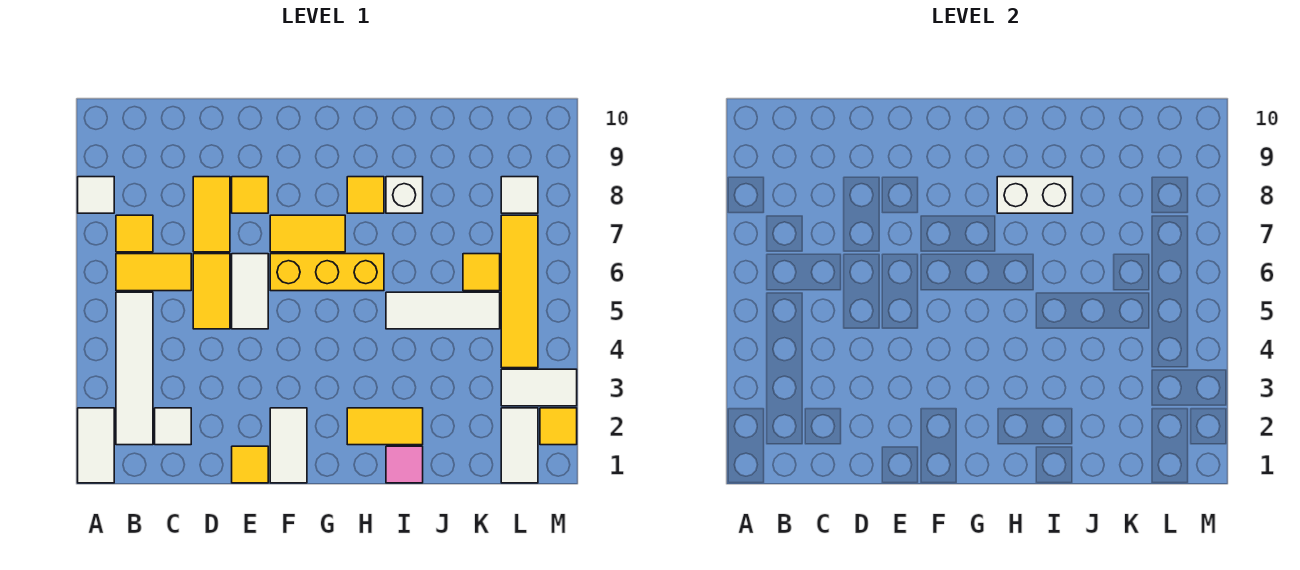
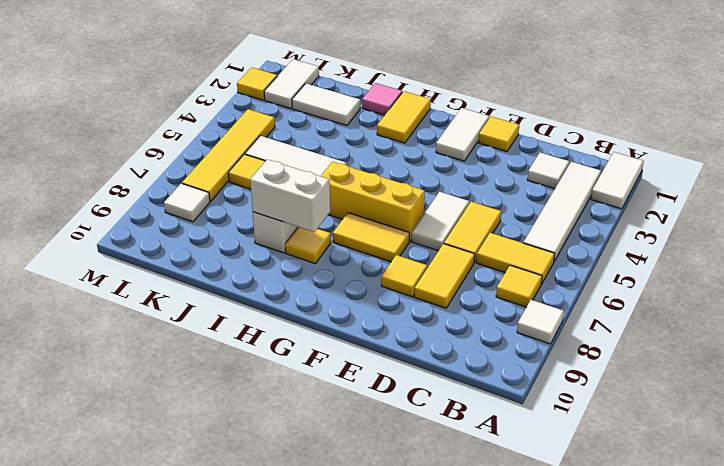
yellow 1x2 tile [347,408,423,445] -> yellow 1x2 tile turned to [377,91,431,143]
white 1x2 tile [501,369,577,406] -> white 1x2 tile moved to [292,83,360,126]

